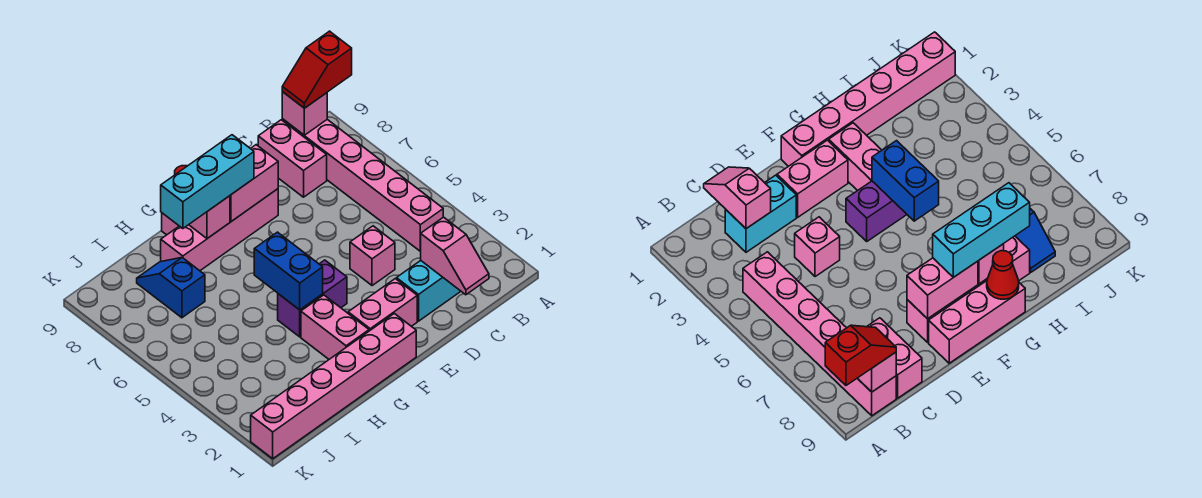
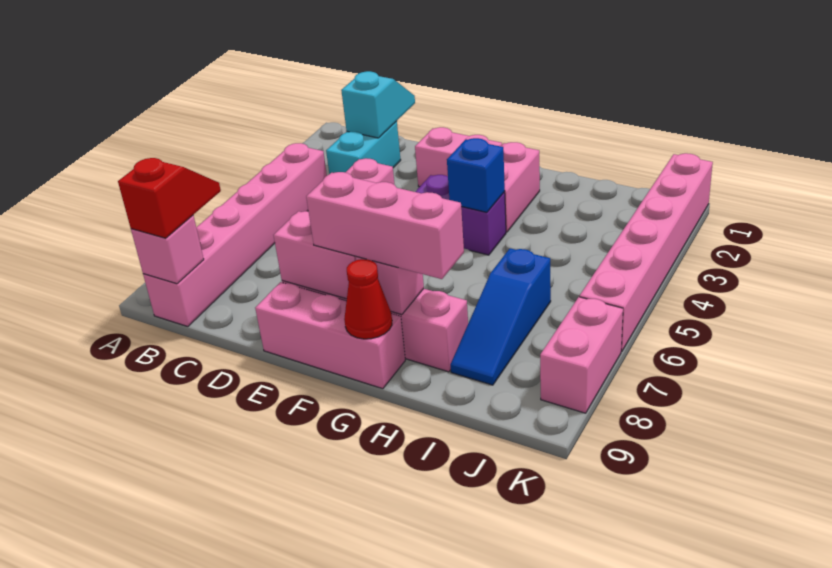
red 1x2 slope [282,31,352,108] -> red 1x2 slope turned to [118,158,221,238]
pink 1x2 slope [420,217,489,295] -> cyan 1x2 slope [341,71,415,138]
cyan 1x2 brick [396,261,461,321] -> cyan 1x2 brick turned to [326,121,401,174]
pink 1x2 brick [258,120,327,197] -> pink 1x2 brick moved to [540,297,623,413]
pink 1x6 brick [251,313,416,459] -> pink 1x6 brick turned to [580,153,713,352]
cyan 1x3 brick [161,135,254,229] -> pink 1x3 brick [306,172,464,279]
blue 1x2 brick [254,232,323,310] -> blue 1x1 brick [447,138,505,212]
blue 1x2 slope [137,258,205,318] -> blue 1x3 slope [451,248,551,385]

